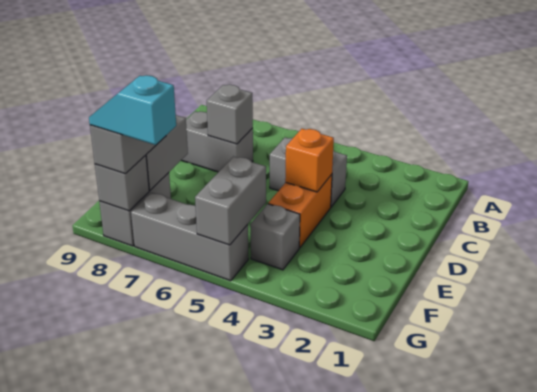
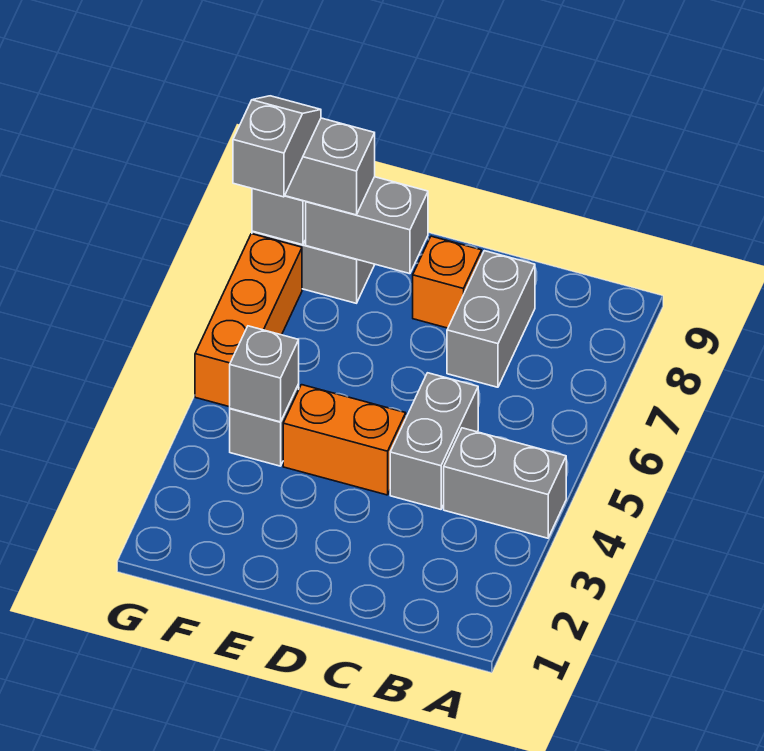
grey 1x1 brick [207,85,253,144] -> grey 1x1 brick moved to [230,326,299,422]
orange 1x1 brick [285,129,334,192] -> orange 1x1 brick moved to [413,236,482,328]
grey 1x2 brick [195,157,266,245] -> grey 1x2 brick moved to [444,428,566,538]
grey 1x3 brick [131,193,248,281] -> orange 1x3 brick [195,234,302,407]
cyan 1x2 slope [89,75,176,145] -> grey 1x2 slope [233,96,321,197]

